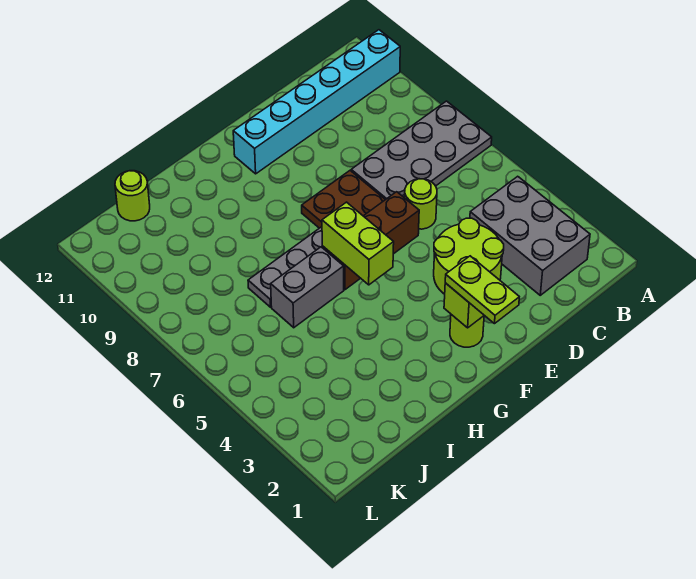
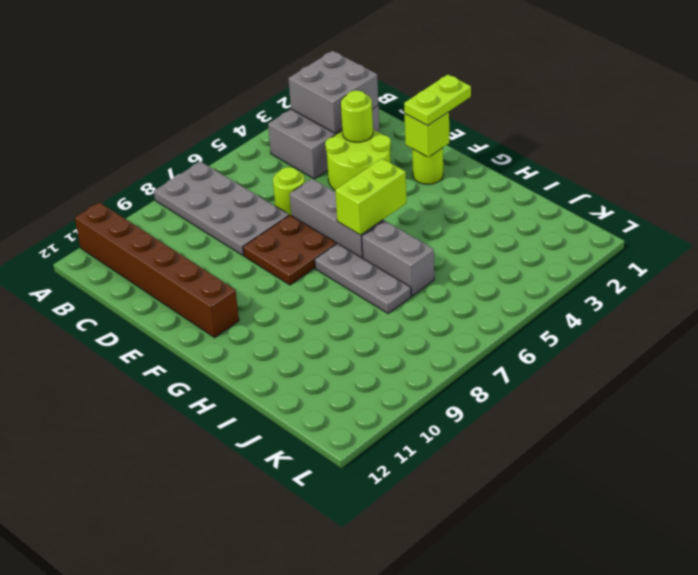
cyan 1x6 brick [233,30,400,174] -> brown 1x6 brick [75,202,239,337]
none -> grey 2x2 brick [288,51,378,133]
brown 1x3 brick [322,192,419,290] -> grey 1x3 brick [290,179,383,258]
lime 1x1 round brick [115,171,150,221] -> lime 1x1 round brick moved to [341,91,373,142]

